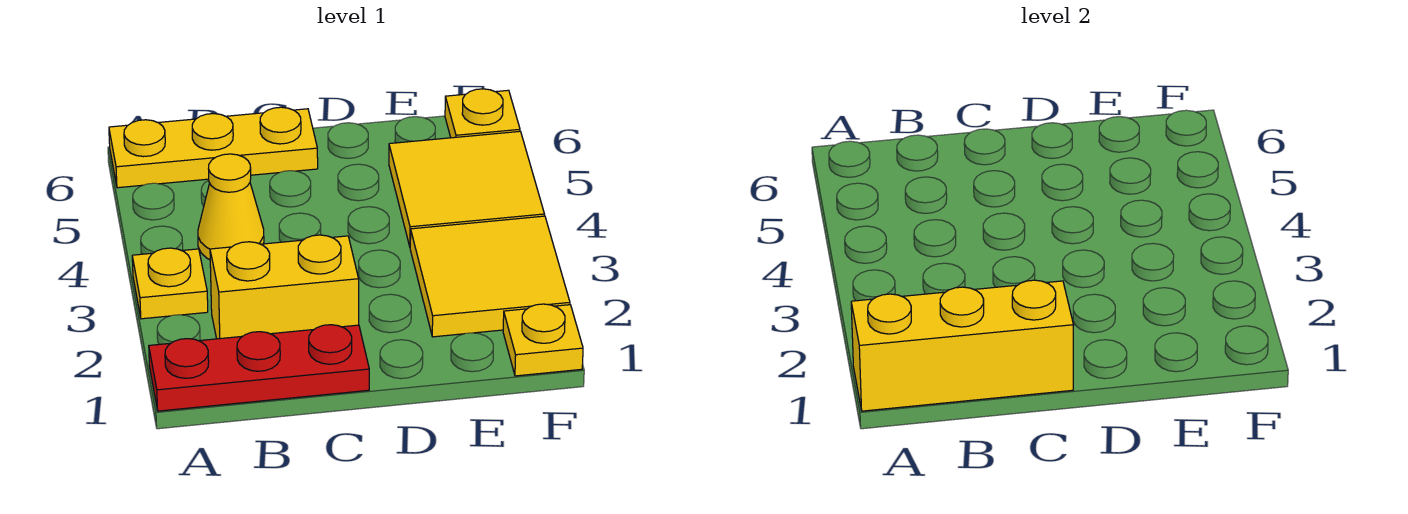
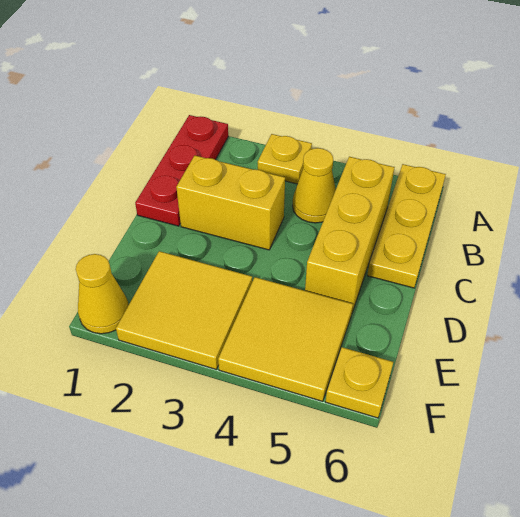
yellow 1x3 brick [851,280,1074,411] -> yellow 1x3 brick moved to [305,157,395,312]
yellow 1x2 brick [210,235,359,339] -> yellow 1x2 brick turned to [176,156,285,250]
yellow 1x1 plate [503,304,583,376] -> yellow 1x1 cone [76,254,129,334]

